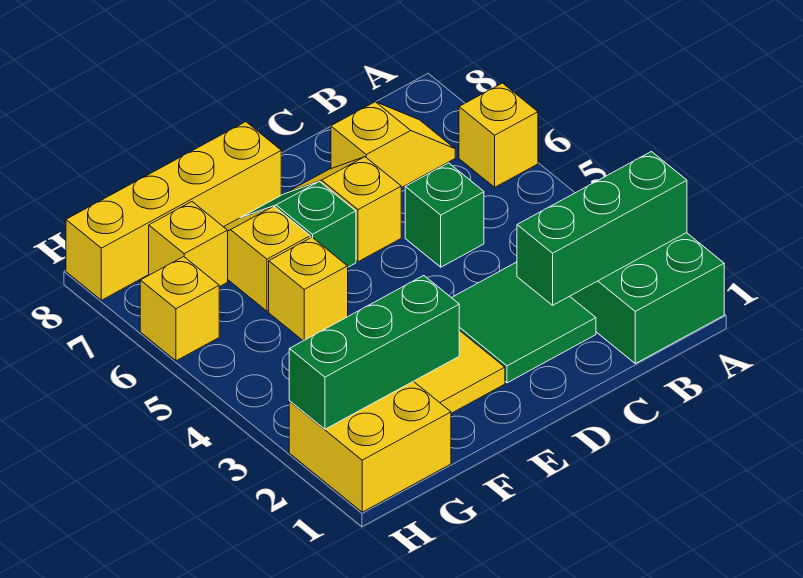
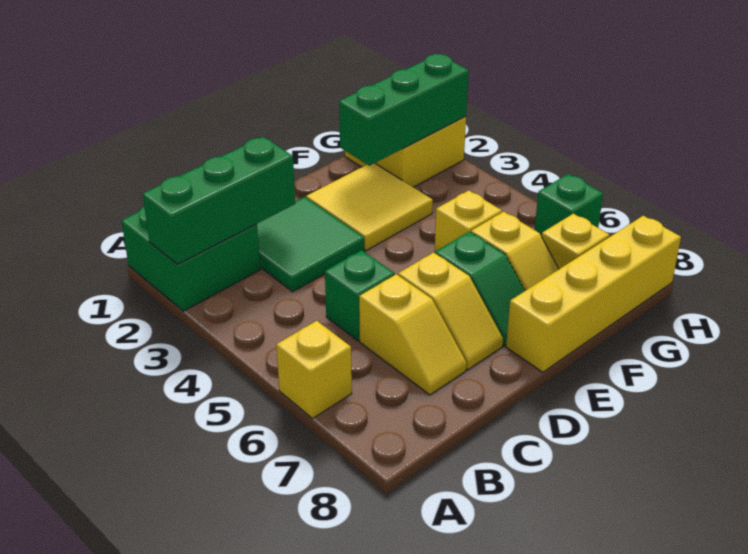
yellow 1x2 slope [331,102,455,188] -> yellow 1x2 slope turned to [359,274,467,395]
yellow 1x1 brick [140,257,219,361] -> green 1x1 brick [534,174,603,237]

